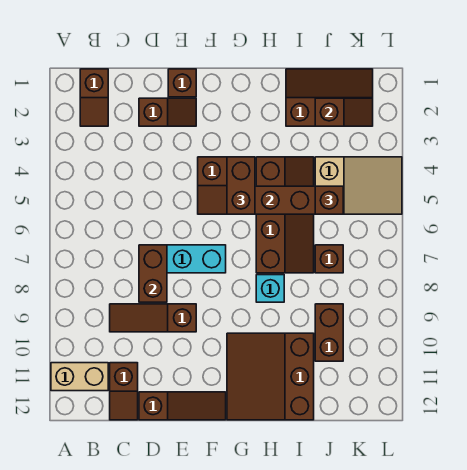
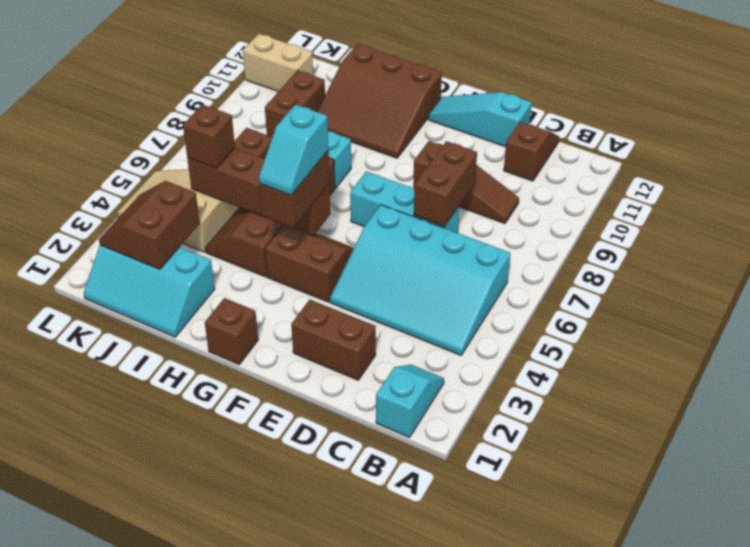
tan 1x2 brick [51,363,108,391] -> tan 1x2 brick moved to [243,34,313,92]
brown 1x2 slope [80,69,108,126] -> cyan 1x2 slope [376,365,444,437]
none -> cyan 3x4 slope [330,205,510,355]
brown 1x2 slope [139,98,196,126] -> brown 1x2 brick [291,300,376,380]
brown 1x3 slope [139,392,226,420] -> cyan 1x3 slope [428,92,532,147]
brown 1x1 brick [168,69,196,97] -> brown 1x1 brick moved to [205,298,258,364]
none -> cyan 1x2 slope [259,104,328,195]
brown 3x3 slope [227,333,314,420] -> brown 3x3 slope turned to [317,44,442,158]
brown 2x3 slope [286,69,373,126] -> cyan 2x3 slope [84,245,215,337]
brown 1x2 slope [315,98,373,126] -> brown 2x2 slope [99,181,200,269]

